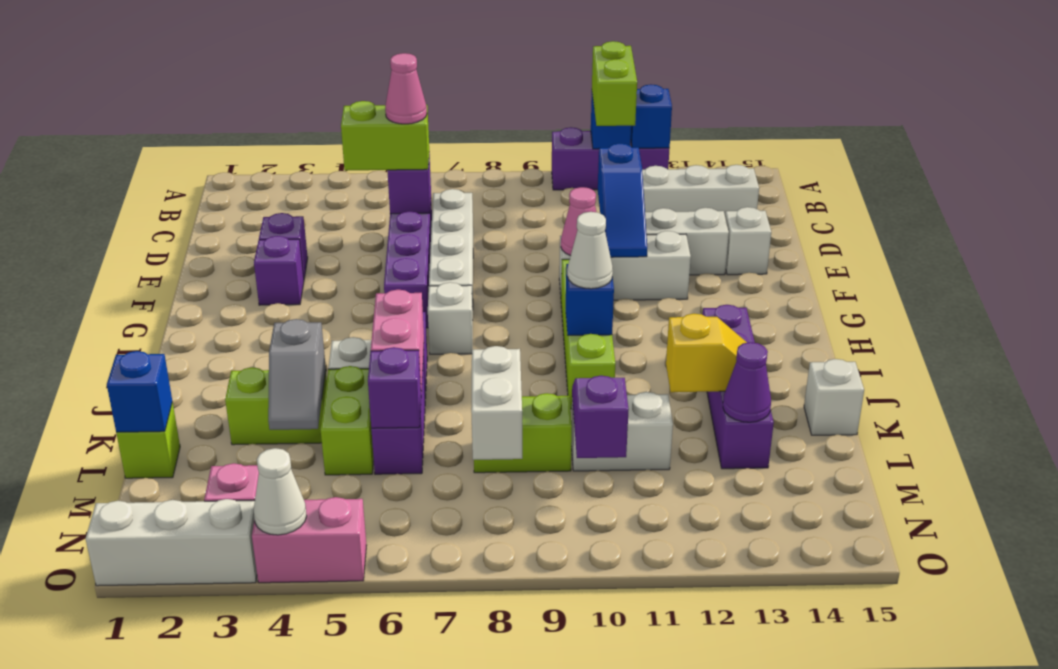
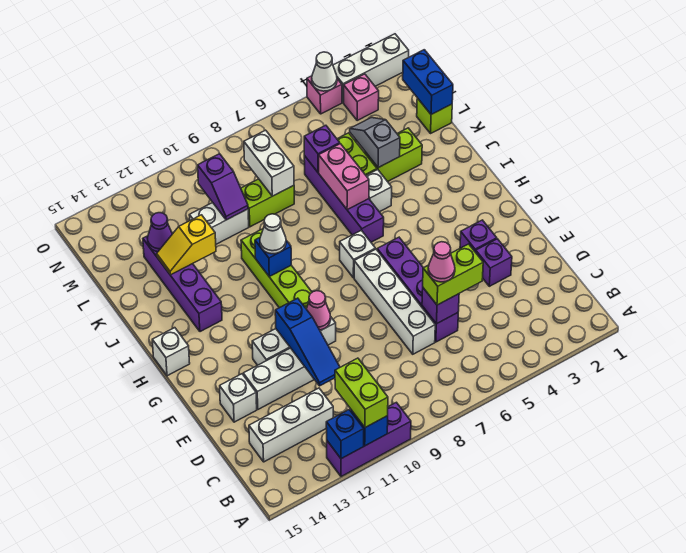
blue 1x3 slope [598,143,647,257] -> blue 1x3 slope turned to [275,298,340,386]
white 1x1 brick [804,359,864,435] -> white 1x1 brick moved to [152,328,190,376]
blue 1x1 brick [107,351,172,433] -> blue 1x2 brick [403,50,453,114]
pink 1x2 brick [252,497,367,583] -> pink 1x1 brick [307,76,342,114]

